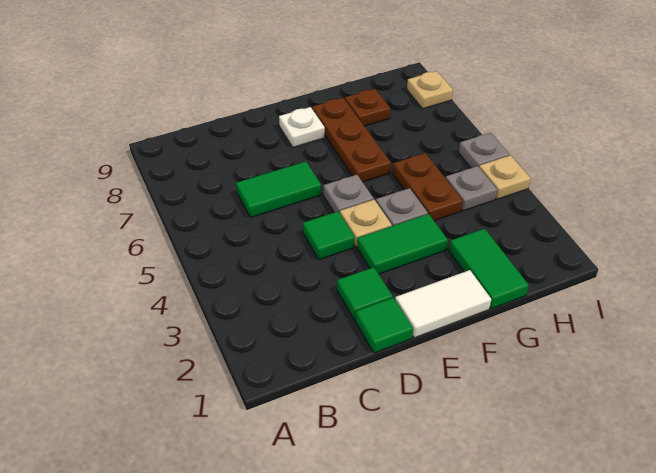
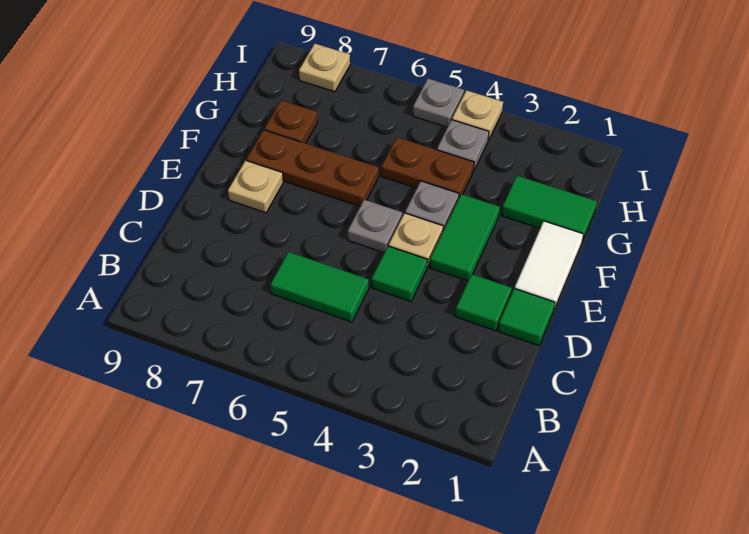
green 1x2 tile [236,162,321,218] -> green 1x2 tile turned to [270,252,369,322]
white 1x1 plate [279,107,325,147] -> tan 1x1 plate [228,160,283,213]

